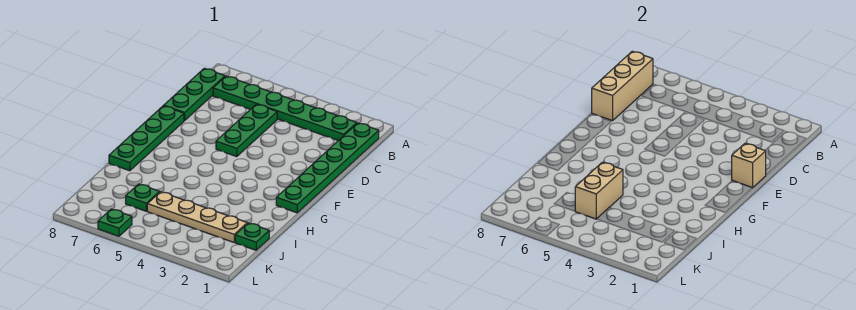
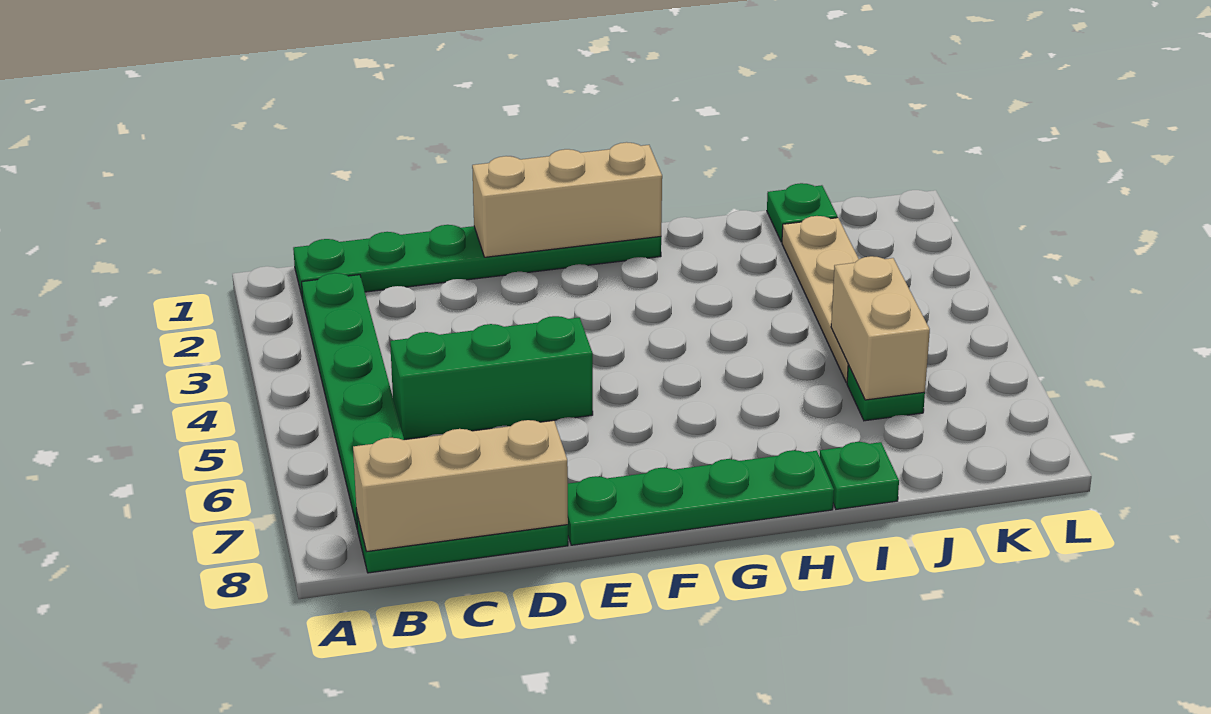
green 1x3 plate [216,104,277,157] -> green 1x3 brick [390,316,593,440]
tan 1x1 brick [732,144,766,188] -> tan 1x3 brick [472,142,662,257]
tan 1x2 brick [575,162,623,219] -> tan 1x2 brick turned to [831,256,930,400]
green 1x1 plate [98,209,132,236] -> green 1x1 plate moved to [820,442,899,509]

